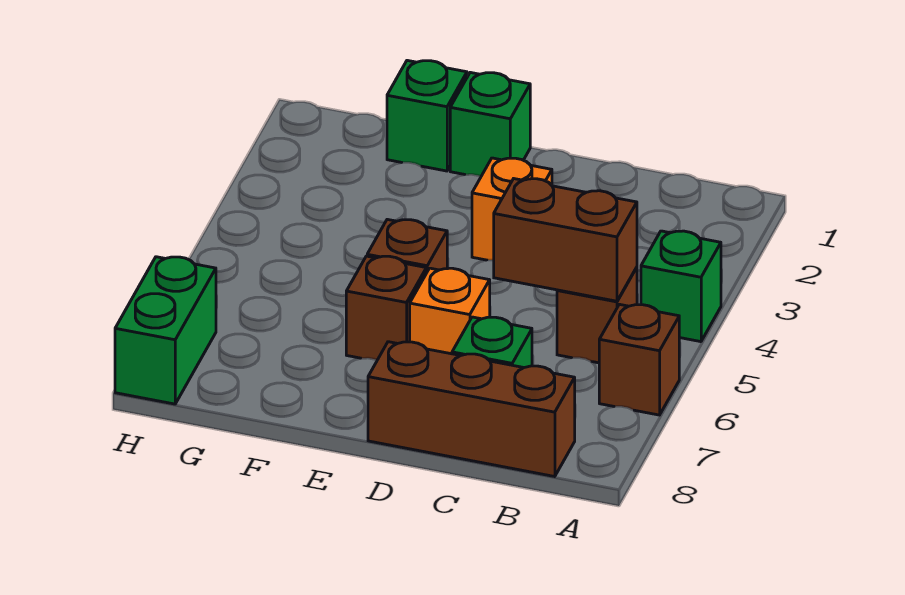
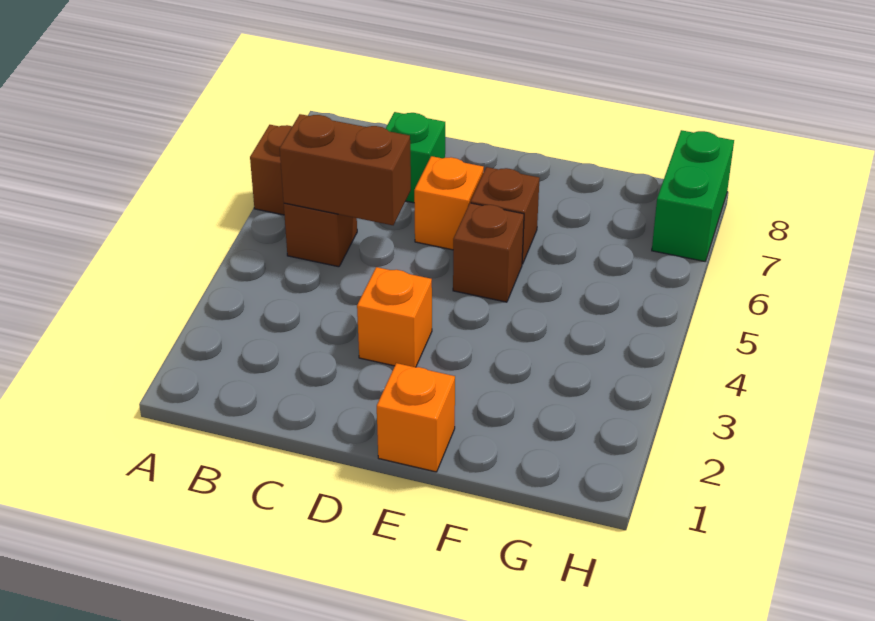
green 1x1 brick [641,231,721,342] -> none
brown 1x3 brick [368,342,575,477] -> none
green 1x1 brick [450,72,530,176] -> orange 1x1 brick [377,363,455,472]
green 1x1 brick [387,60,467,171] -> none

